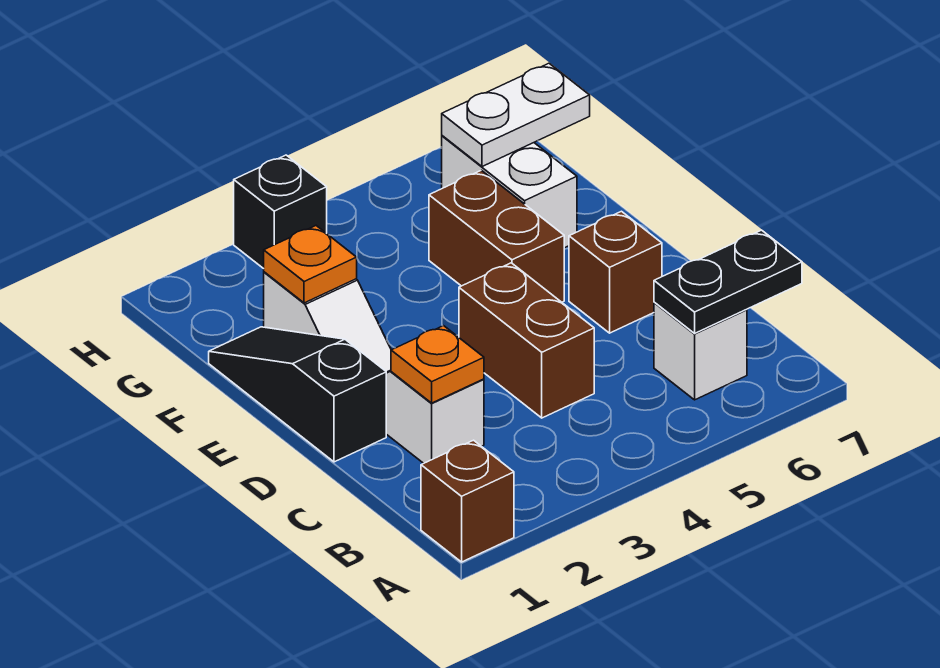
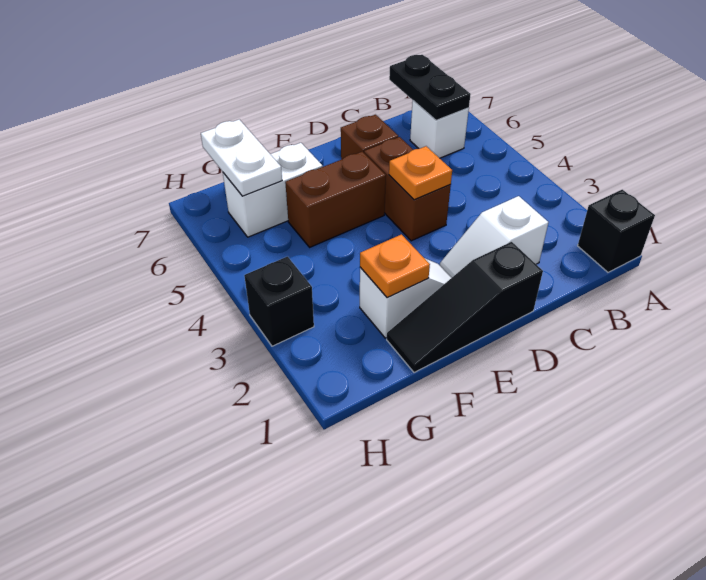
brown 1x1 brick [421,440,514,562] -> black 1x1 brick [578,190,655,272]
orange 1x1 plate [391,326,484,403] -> orange 1x1 plate moved to [389,146,452,200]
brown 1x2 brick [459,263,594,418] -> brown 1x2 brick turned to [364,137,451,241]

